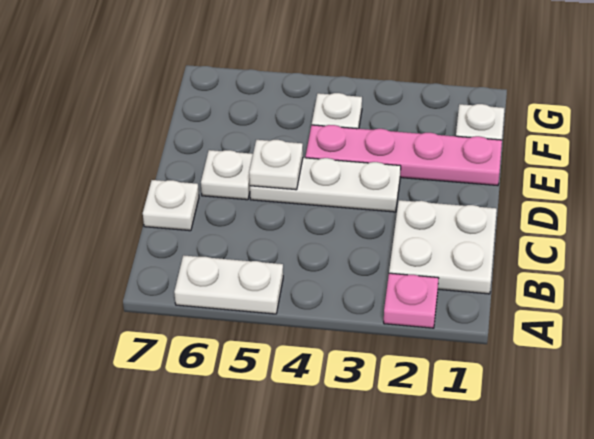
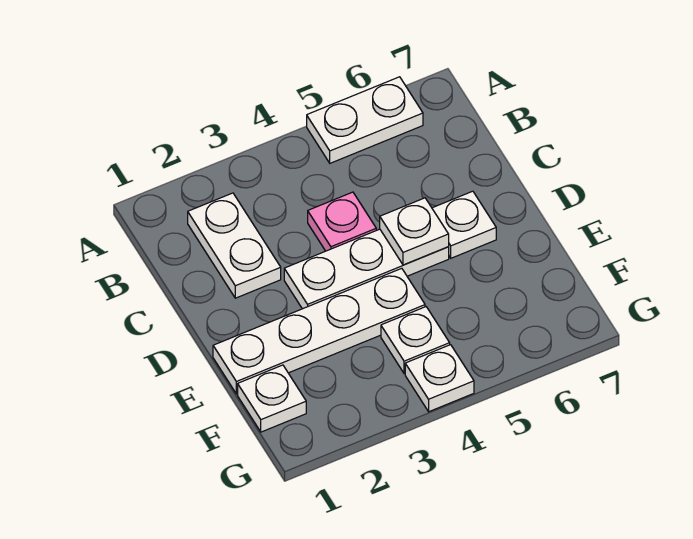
pink 1x1 plate [384,273,438,328] -> pink 1x1 plate moved to [308,192,376,251]
white 2x2 plate [389,200,497,294] -> white 1x2 plate [188,193,281,298]
white 1x1 plate [143,180,199,231] -> white 1x1 plate moved to [405,345,474,412]
pink 1x4 plate [306,125,502,186] -> white 1x4 plate [213,268,425,394]

